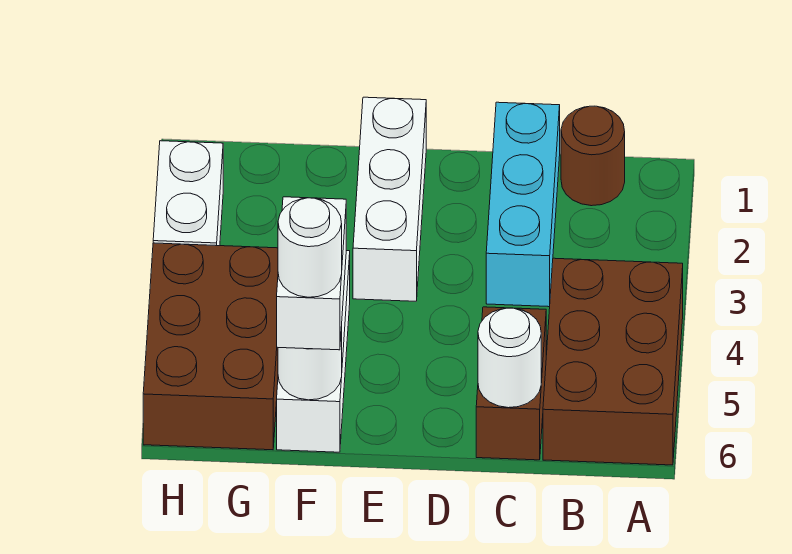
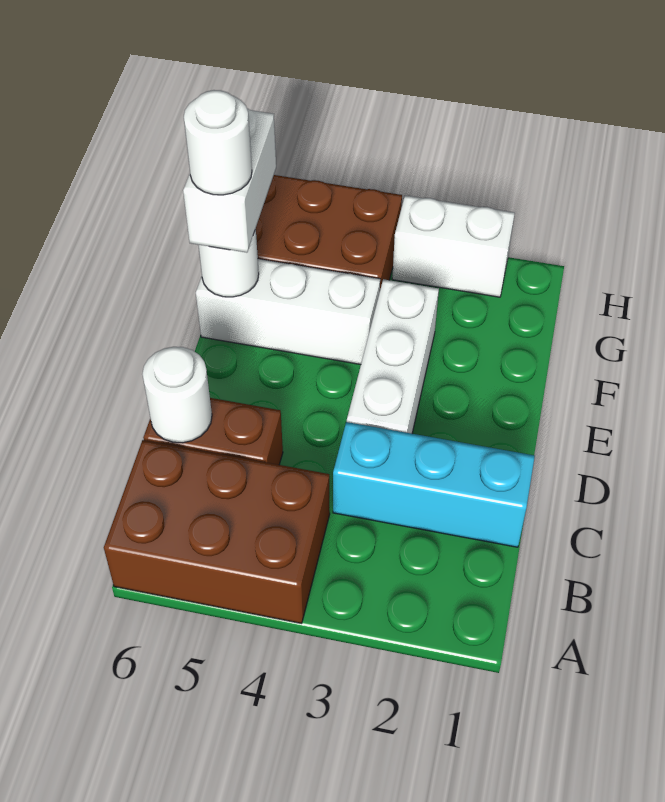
brown 1x1 round brick [561,106,625,206] -> none
white 1x3 brick [353,97,426,301] -> white 1x3 brick turned to [347,279,439,434]
white 1x2 brick [277,197,346,350] -> white 1x2 brick turned to [183,108,276,253]

